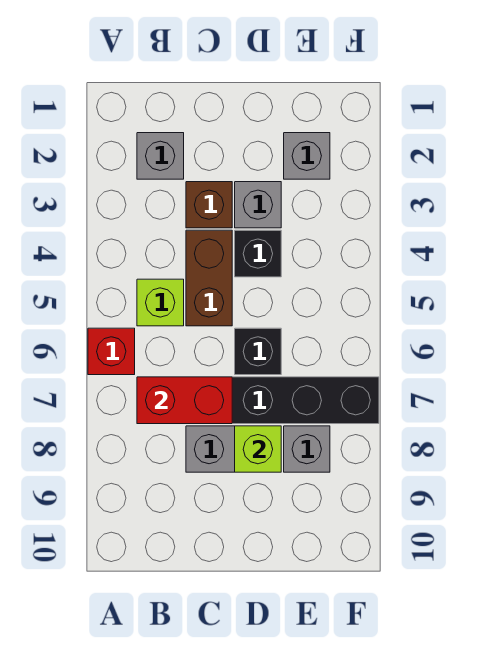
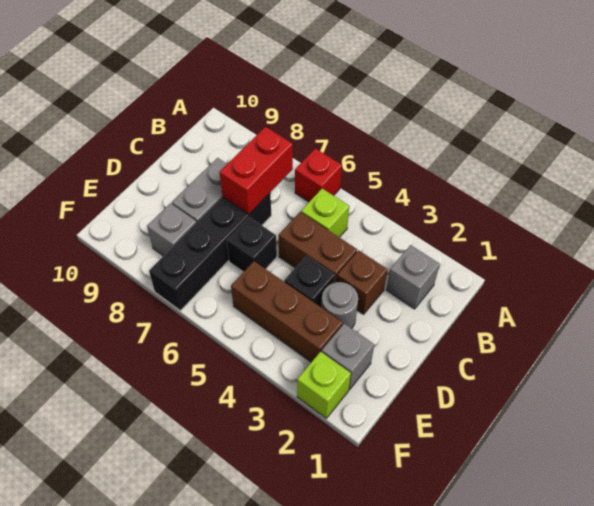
grey 1x1 brick [235,182,281,228] -> grey 1x1 round brick [321,282,358,328]
lime 1x1 brick [235,426,281,472] -> lime 1x1 brick moved to [297,352,351,418]
none -> brown 1x3 brick [231,261,343,362]

